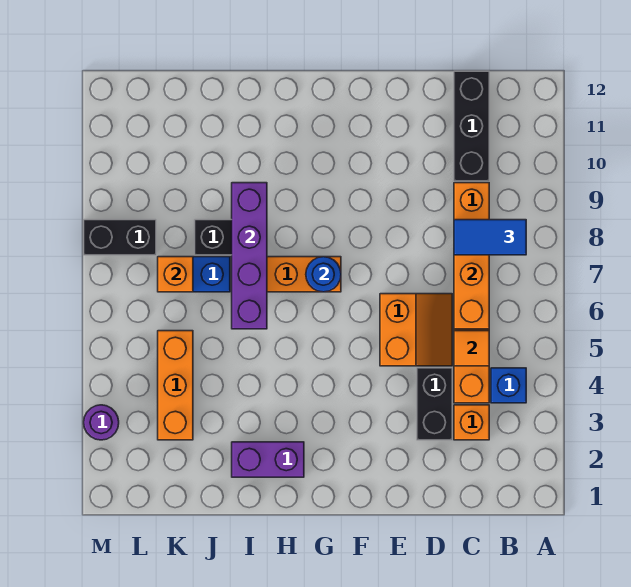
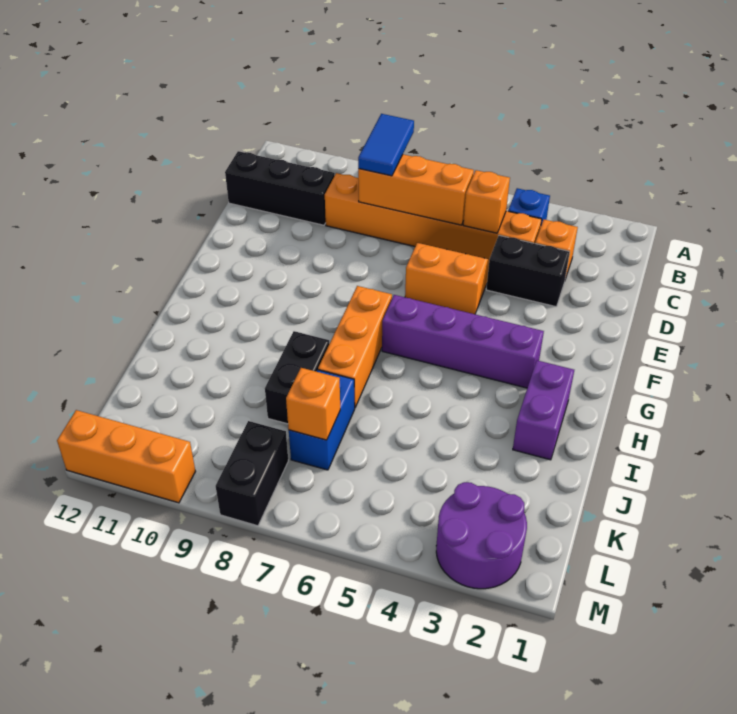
orange 1x1 tile [454,331,489,366] -> orange 1x1 brick [463,170,510,233]
blue 1x1 round brick [306,257,341,292] -> none
purple 1x4 brick [232,183,267,329] -> purple 1x4 brick moved to [382,295,544,388]
orange 1x3 brick [158,331,193,440] -> orange 1x3 brick moved to [57,410,195,503]
purple 1x1 round brick [84,405,119,440] -> purple 2x2 round brick [436,482,527,589]

